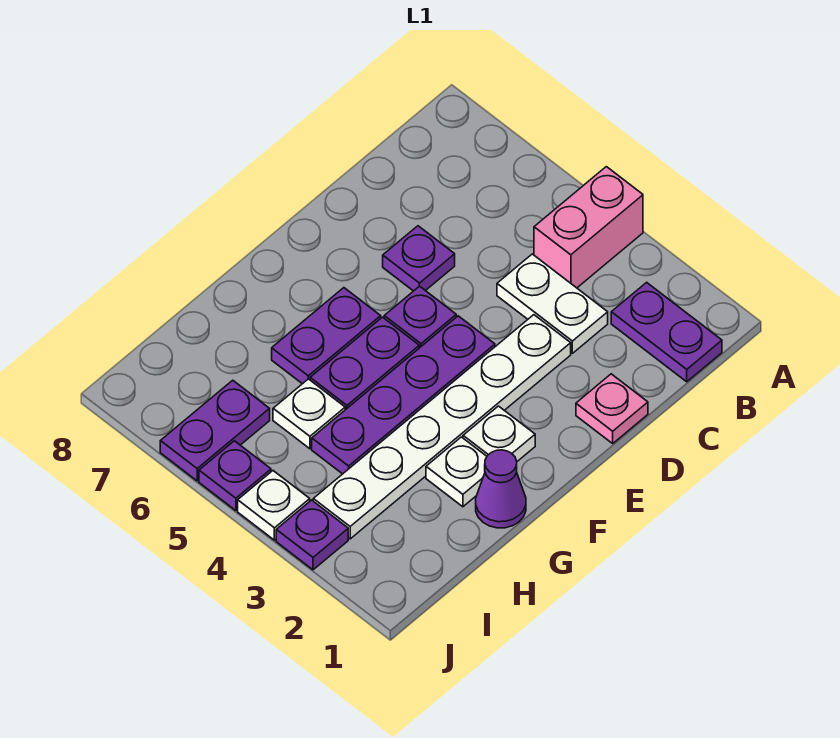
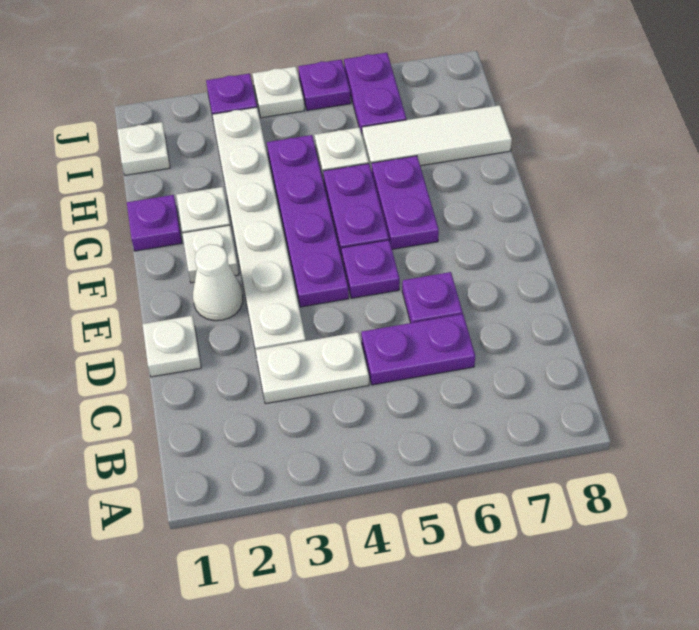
pink 1x2 brick [534,167,643,288] -> none
purple 1x2 plate [611,282,722,382] -> purple 1x2 plate moved to [361,314,475,385]
pink 1x1 plate [576,374,648,443] -> white 1x1 plate [143,316,201,377]
none -> white 1x1 cone [193,244,243,321]
purple 1x1 cone [476,450,526,528] -> purple 1x1 plate [127,195,182,251]
none -> white 1x3 tile [362,105,512,172]
none -> white 1x1 plate [117,122,170,175]

